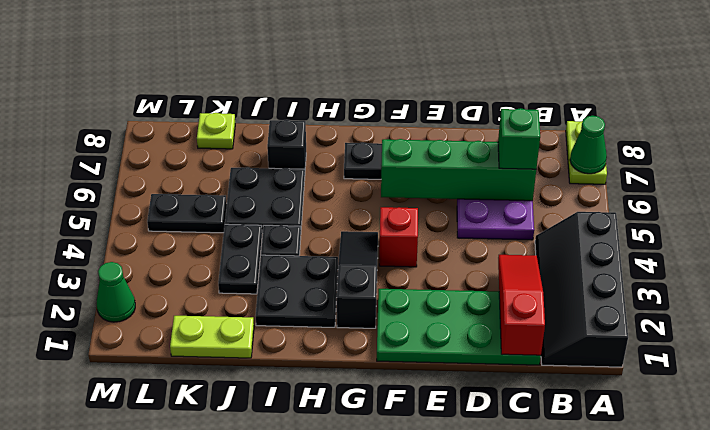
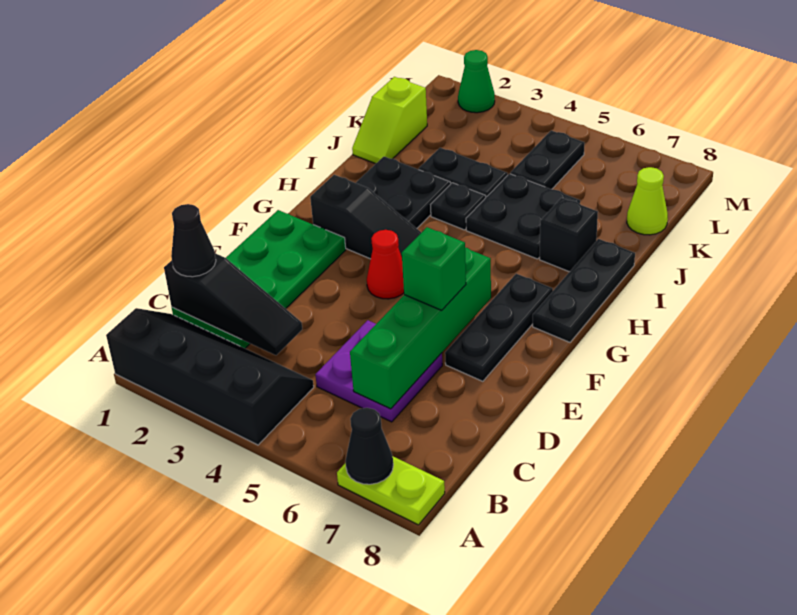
green 1x1 cone [570,116,607,174] -> black 1x1 cone [345,408,393,484]
red 1x3 slope [498,255,545,355] -> black 1x3 slope [164,253,302,355]
none -> black 1x1 cone [171,204,216,277]
green 1x1 brick [498,108,540,169] -> green 1x1 brick moved to [402,227,466,310]
red 1x1 brick [379,207,418,267] -> red 1x1 cone [367,230,404,299]
none -> black 1x3 plate [533,239,635,342]
lime 1x2 plate [170,316,254,358] -> lime 1x2 slope [352,77,427,164]
lime 1x1 plate [197,113,235,149] -> lime 1x1 cone [627,167,668,235]

